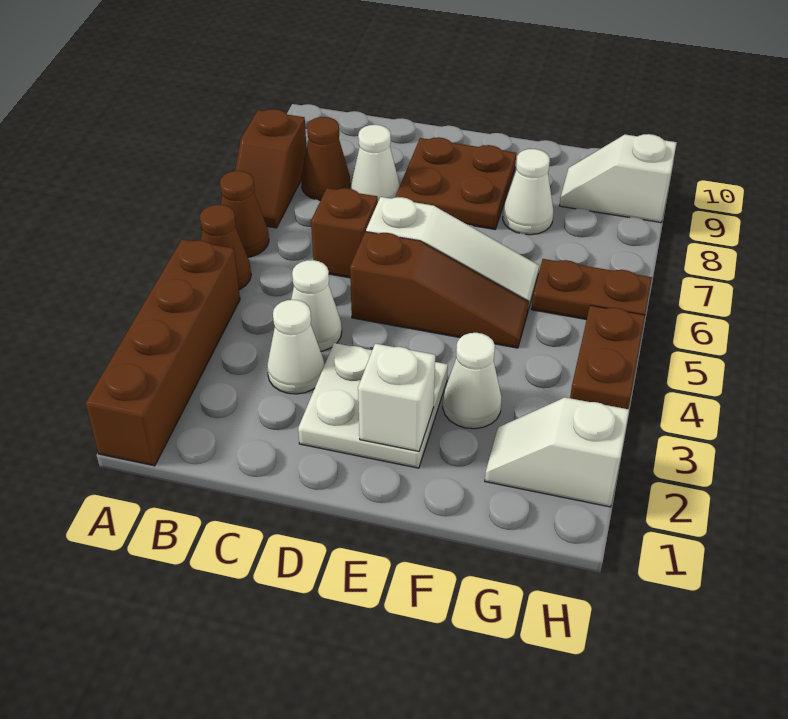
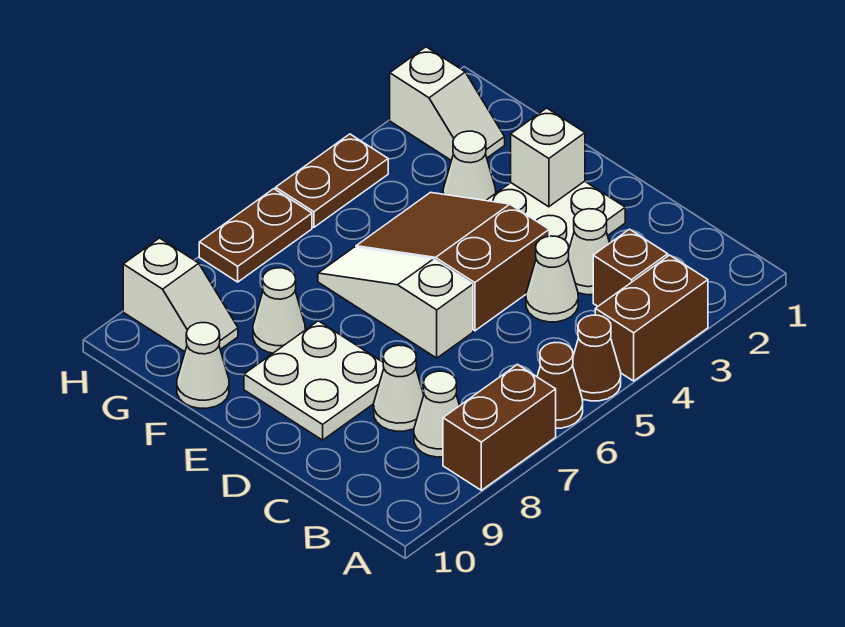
brown 1x4 brick [85,239,240,466] -> brown 1x2 brick [595,255,708,381]
brown 1x2 slope [235,109,307,228] -> brown 1x2 brick [443,364,556,490]
brown 1x1 cone [301,117,350,200] -> white 1x1 cone [414,371,460,457]
brown 1x1 brick [311,188,378,278] -> brown 1x1 brick moved to [593,229,668,306]
brown 1x3 slope [350,232,529,348] -> brown 2x3 slope [356,192,549,331]
brown 2x2 plate [395,137,516,229] -> white 2x2 plate [244,321,384,440]
none -> white 1x1 cone [177,323,229,408]
brown 1x2 plate [531,259,652,320] -> brown 1x2 plate turned to [199,189,312,282]

